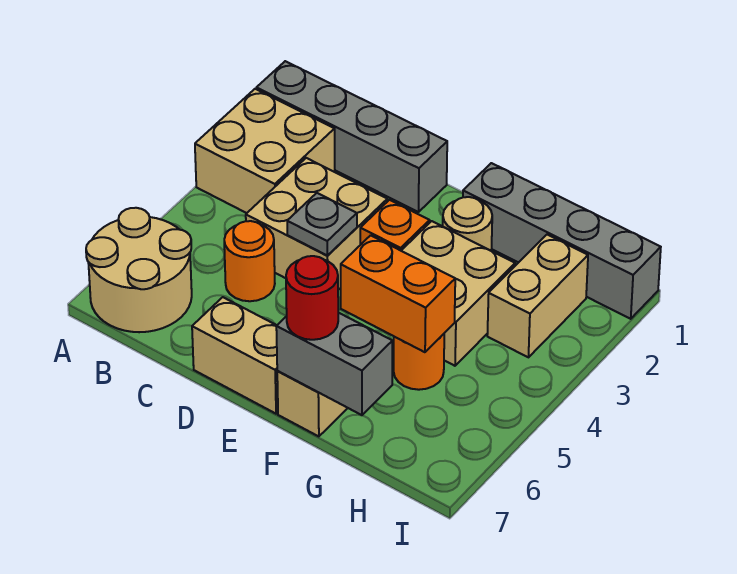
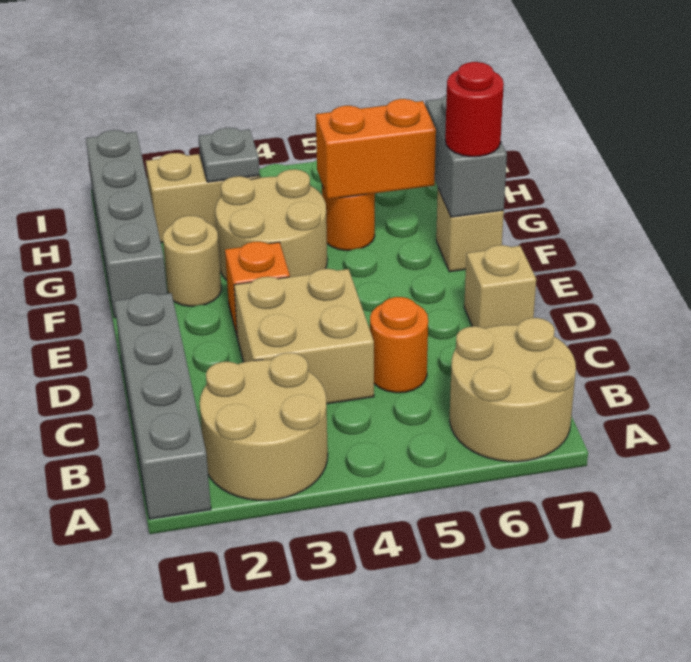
tan 2x2 brick [195,89,335,213] -> tan 2x2 round brick [200,353,328,500]
grey 1x1 plate [287,193,357,255] -> grey 1x1 plate moved to [199,128,260,182]
tan 1x2 brick [192,297,278,414] -> tan 1x1 brick [464,245,536,328]
tan 2x2 brick [401,221,515,366] -> tan 2x2 round brick [215,169,327,280]
orange 1x2 brick [341,235,455,352] -> orange 1x2 brick turned to [316,99,436,199]

